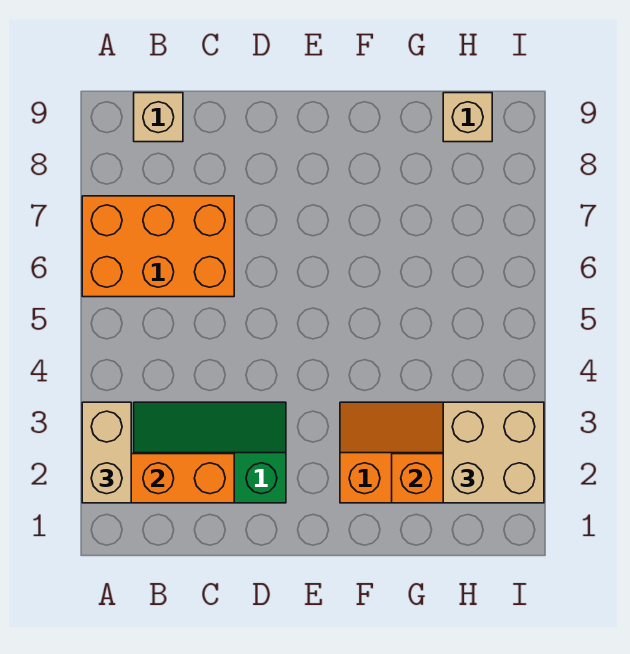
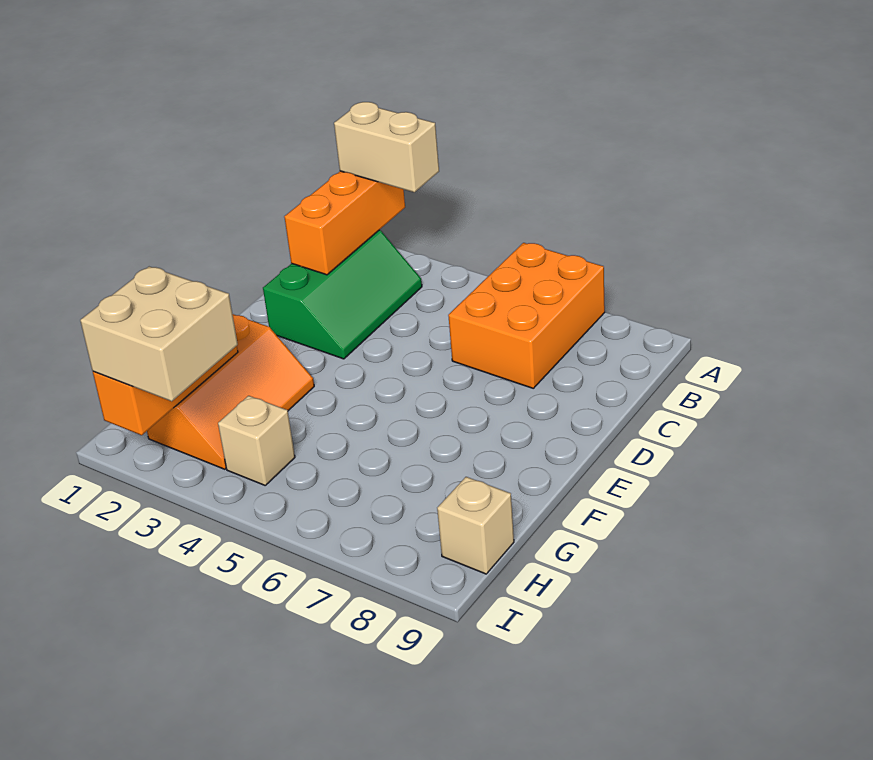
tan 1x1 brick [134,93,183,142] -> tan 1x1 brick moved to [218,396,295,485]

